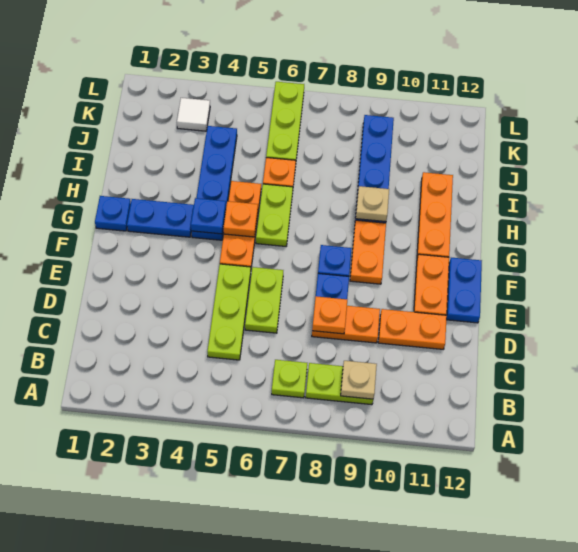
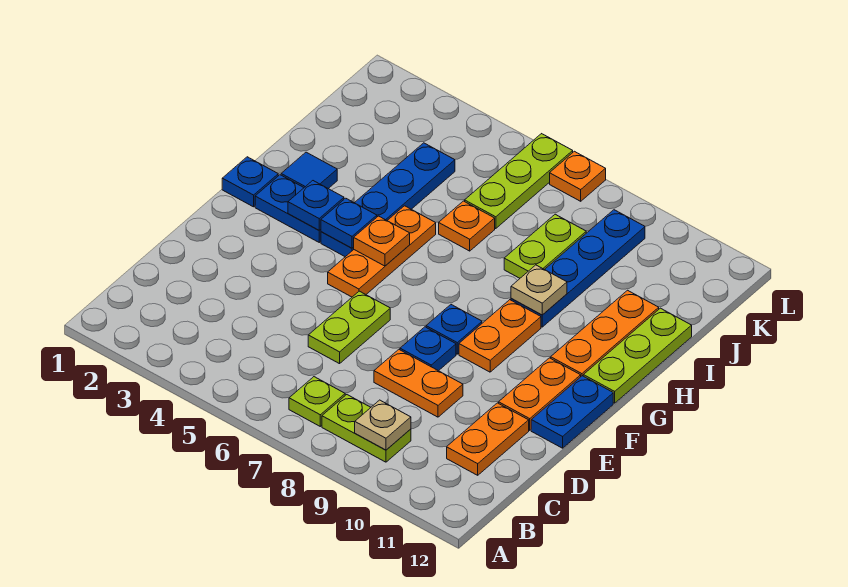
lime 1x3 plate [207,264,251,360] -> lime 1x3 plate moved to [583,308,692,403]
orange 1x1 plate [312,296,347,334] -> orange 1x1 plate moved to [550,151,606,201]
orange 1x2 plate [378,309,447,349] -> orange 1x2 plate turned to [447,403,529,475]
none -> blue 1x1 plate [288,181,344,230]
lime 1x2 plate [256,184,293,246] -> lime 1x2 plate moved to [504,214,586,278]
none -> blue 1x1 tile [281,152,337,189]
white 1x1 tile [177,98,210,131] -> none

